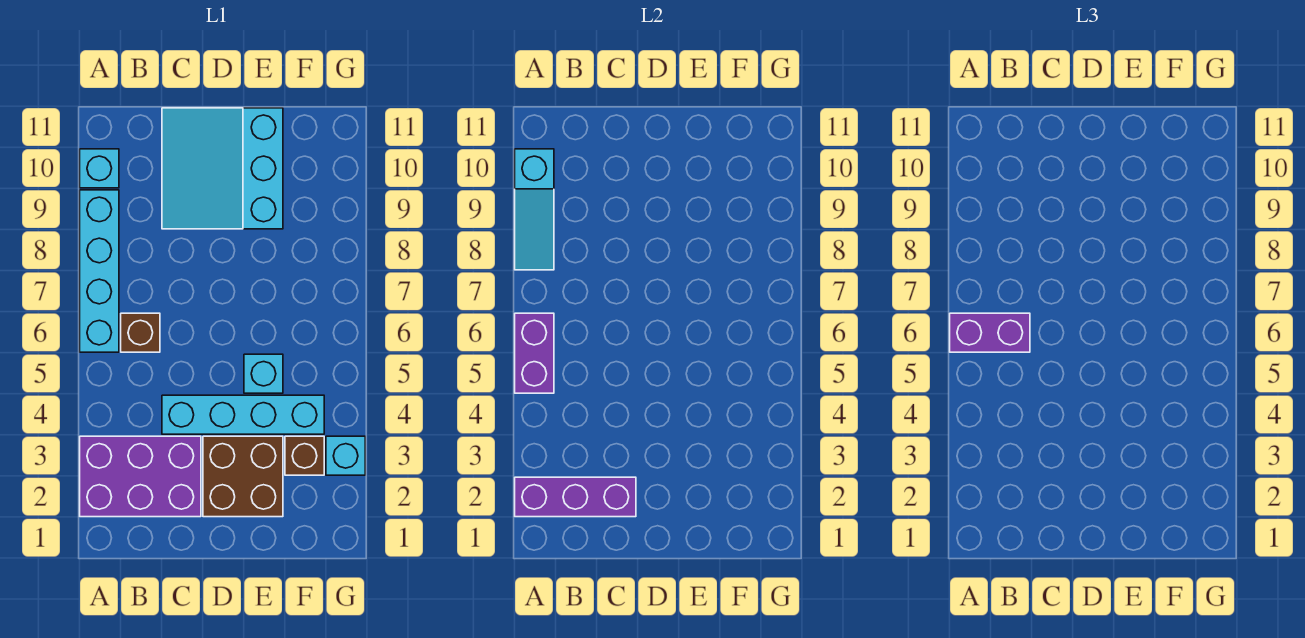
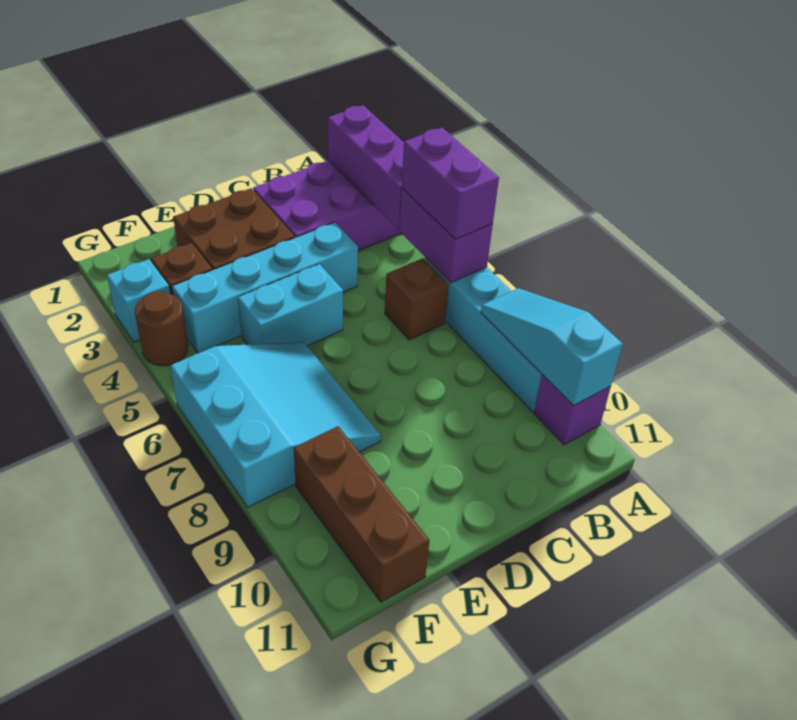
purple 1x3 brick [515,477,636,517] -> purple 1x3 brick turned to [328,105,404,230]
purple 1x2 brick [950,313,1030,352] -> purple 1x2 brick turned to [402,128,499,239]
cyan 1x1 brick [80,149,119,188] -> purple 1x1 brick [534,375,611,445]
cyan 3x3 slope [162,108,283,229] -> cyan 3x3 slope moved to [170,342,381,507]
cyan 1x1 brick [244,354,283,393] -> cyan 1x2 brick [238,264,343,346]
none -> brown 1x3 brick [294,426,430,602]
none -> brown 1x1 round brick [135,291,188,366]

